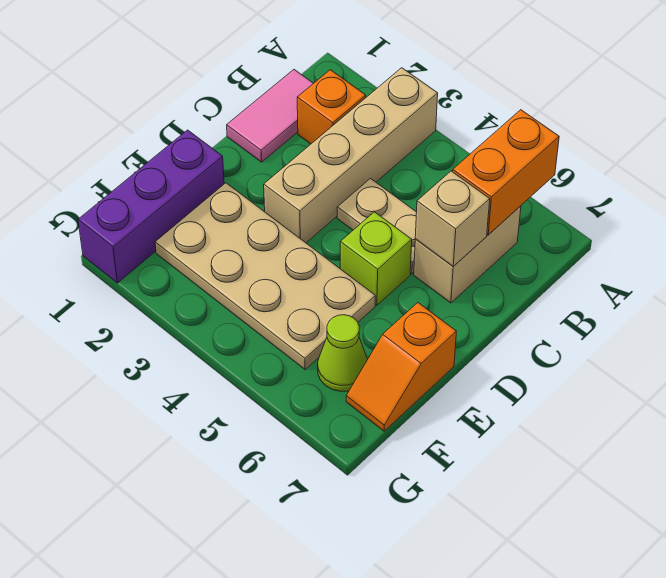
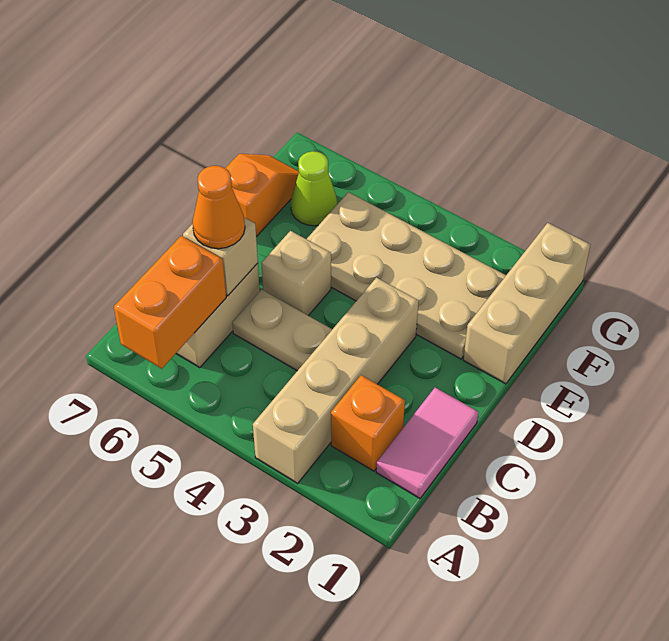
none -> orange 1x1 cone [192,166,245,249]
lime 1x1 brick [340,212,412,305] -> tan 1x1 brick [261,231,331,316]
purple 1x3 brick [78,130,224,283] -> tan 1x3 brick [463,223,590,384]

